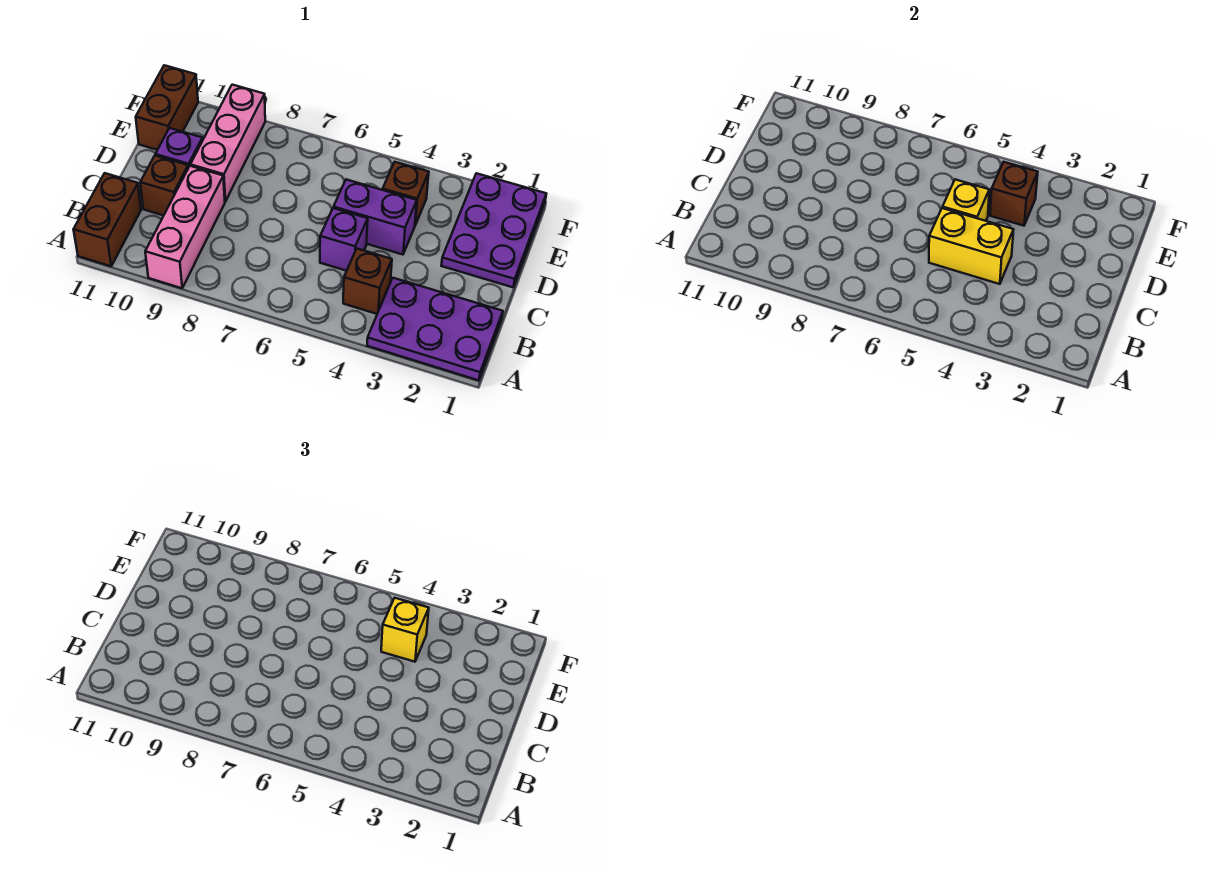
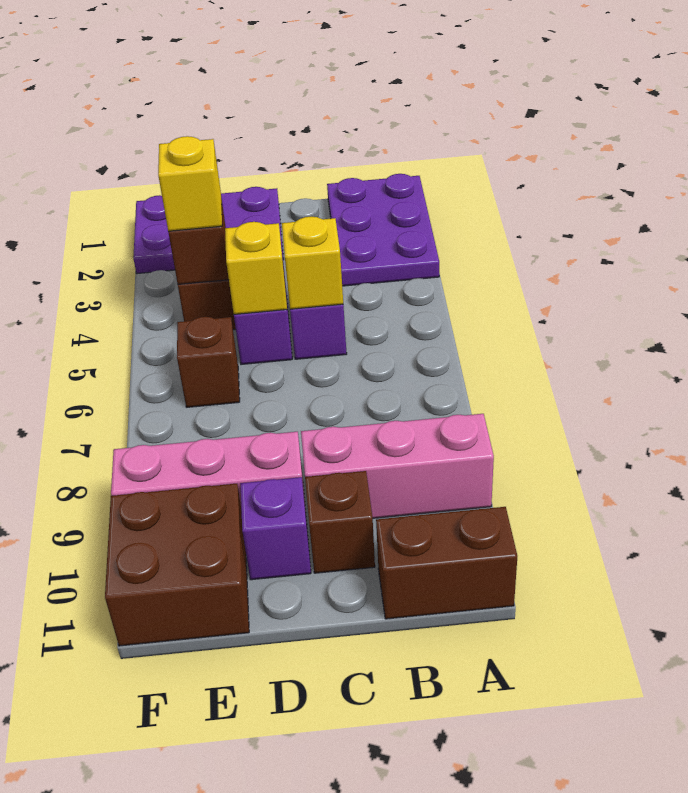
brown 1x1 brick [343,249,392,314] -> brown 1x1 brick moved to [177,317,240,407]
yellow 1x2 brick [929,208,1014,284] -> yellow 1x1 brick [282,217,343,309]
brown 1x2 brick [136,65,198,150] -> brown 2x2 brick [105,484,249,646]

